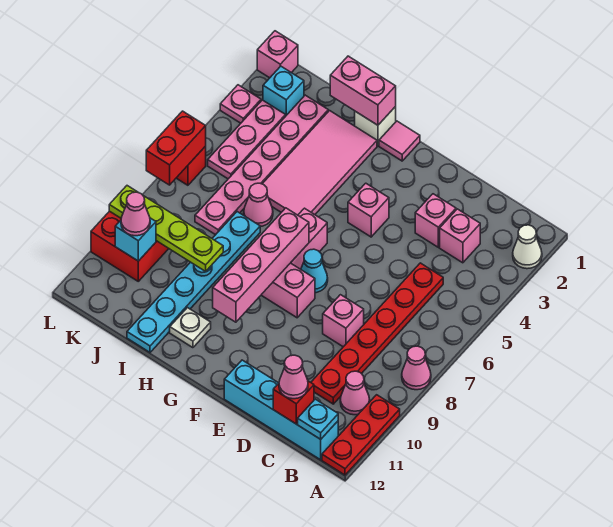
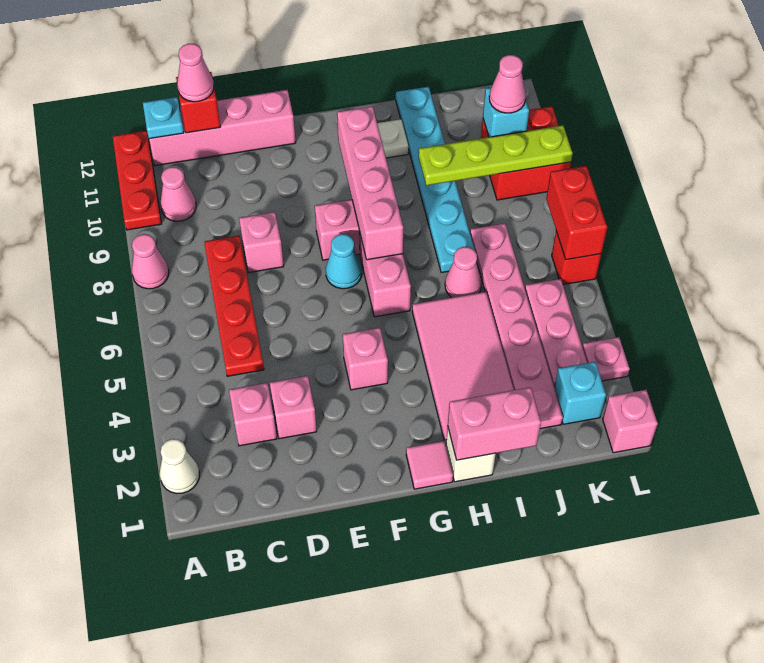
cyan 1x4 brick [224,360,338,460] -> pink 1x4 brick [149,90,296,166]
red 1x6 plate [311,263,443,404] -> red 1x4 plate [204,236,264,376]

